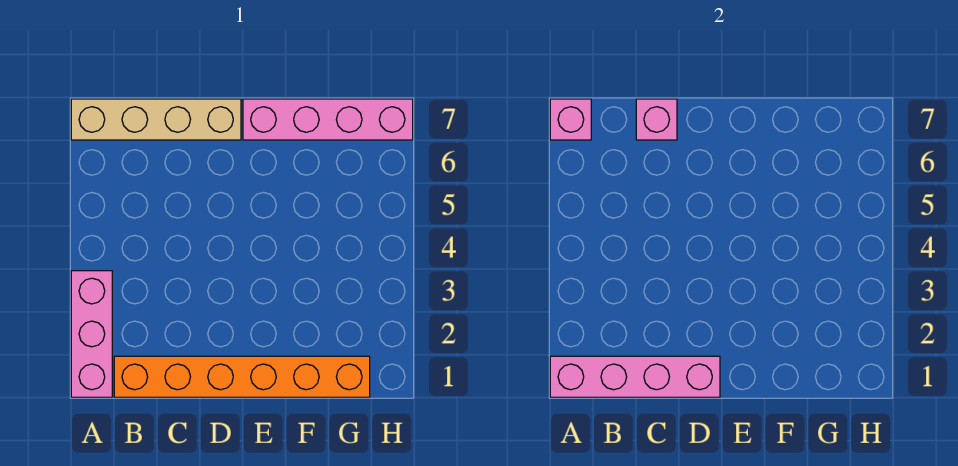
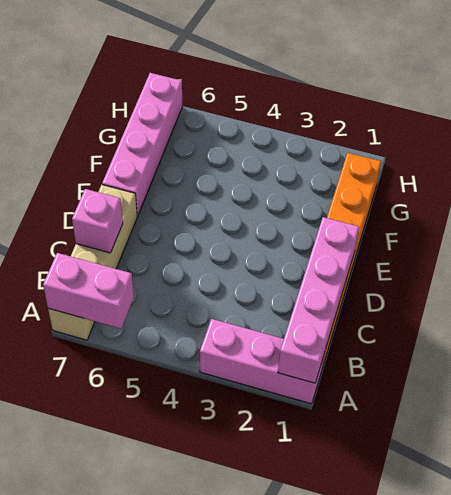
pink 1x1 brick [550,99,591,140] -> pink 1x2 brick [43,253,134,329]

